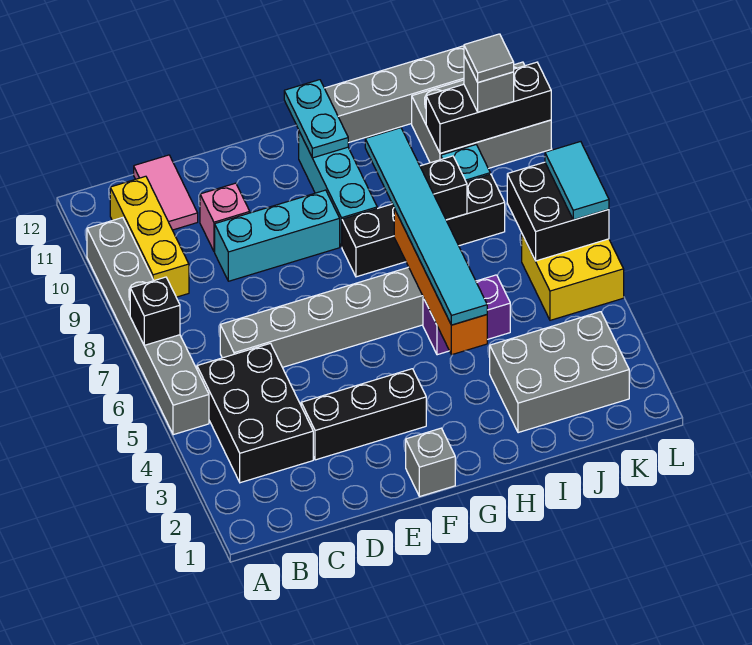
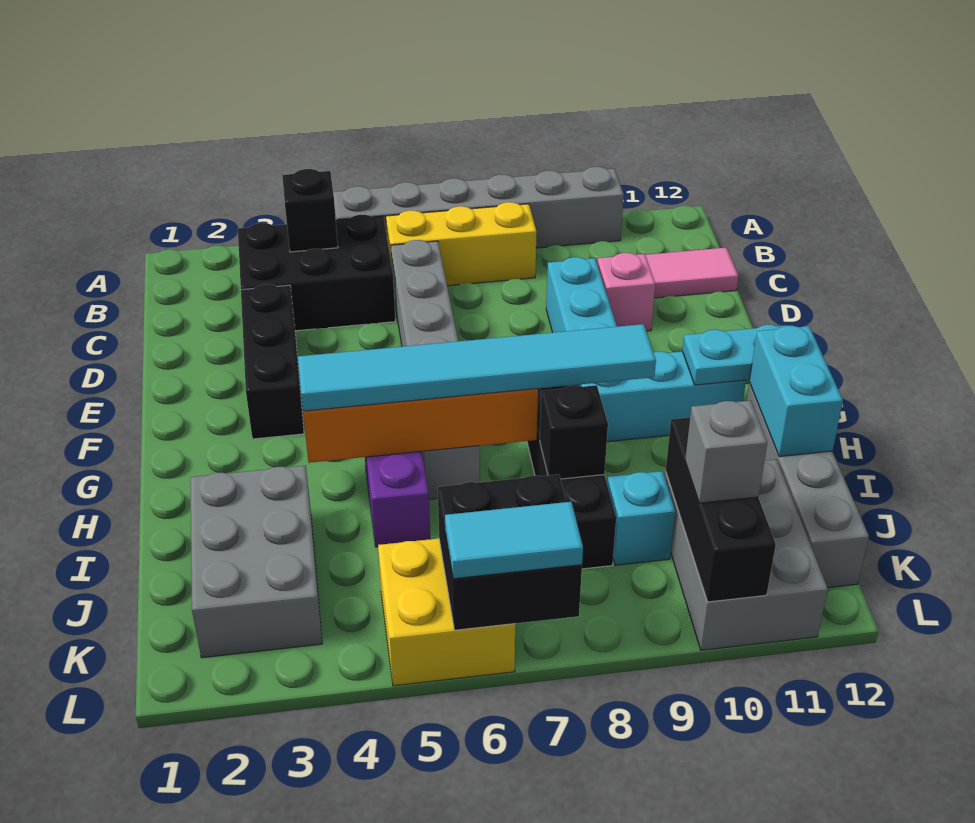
black 1x1 brick [130,277,180,345] -> black 1x1 brick moved to [282,169,338,252]
yellow 1x3 brick [110,176,189,297] -> yellow 1x3 brick moved to [386,202,537,286]
grey 1x1 brick [406,428,455,497] -> none
none -> cyan 1x2 brick [749,326,843,457]
grey 1x1 tile [464,34,514,82] -> none

